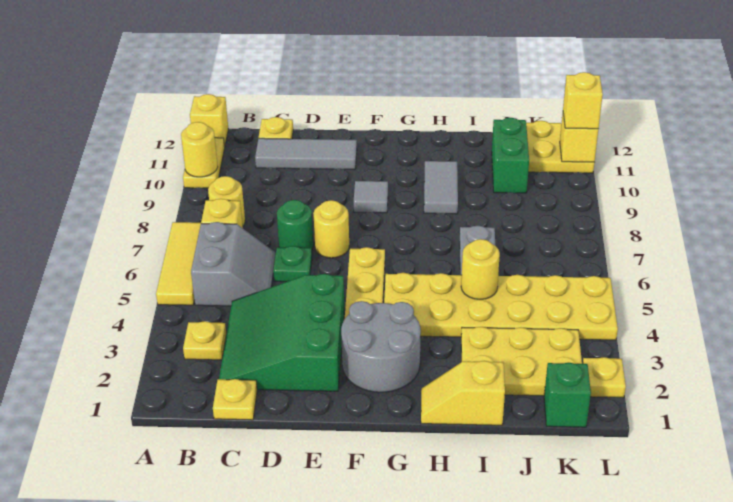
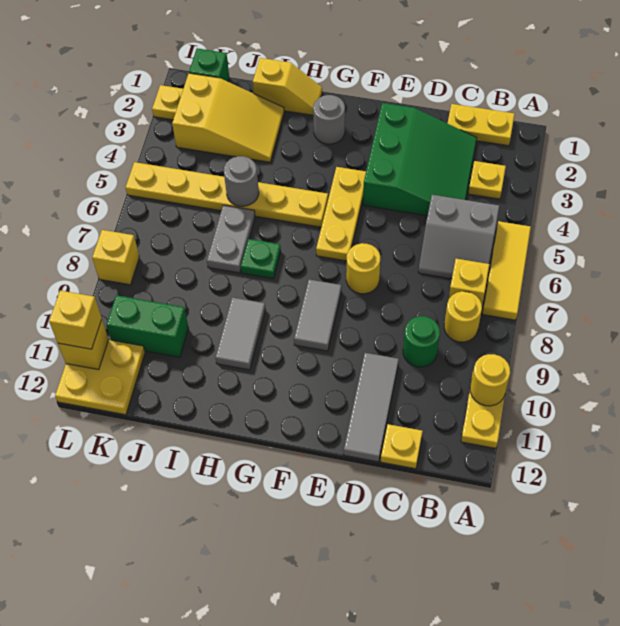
yellow 1x1 brick [190,94,228,147] -> yellow 1x1 brick moved to [92,230,139,285]
grey 2x2 slope [191,222,275,306] -> grey 2x2 slope turned to [418,195,499,279]
yellow 1x1 plate [213,379,257,420] -> yellow 1x2 plate [448,104,515,146]
grey 1x3 tile [255,138,357,169] -> grey 1x3 tile turned to [344,353,399,462]
green 1x1 plate [273,246,312,282] -> green 1x1 plate moved to [241,239,281,279]
green 1x1 round brick [277,200,313,249] -> green 1x1 round brick moved to [403,316,440,367]
grey 2x2 round brick [341,301,421,392] -> grey 1x1 round brick [313,95,345,144]
grey 1x1 tile [354,181,388,213] -> grey 1x2 tile [294,280,341,351]
yellow 2x6 plate [384,273,618,340] -> yellow 1x6 plate [126,162,328,227]
yellow 2x3 plate [461,327,582,396] -> yellow 2x3 slope [172,73,284,162]
yellow 1x1 round brick [461,239,500,299] -> grey 1x1 round brick [224,156,259,206]
green 1x2 brick [492,118,529,193] -> green 1x2 brick turned to [106,295,189,357]

